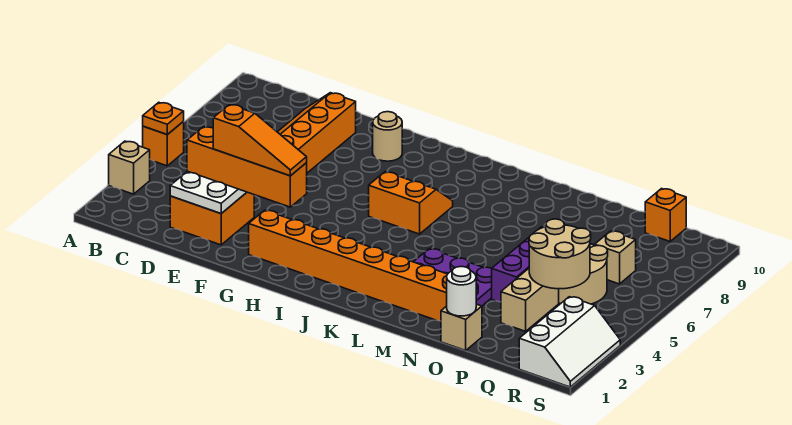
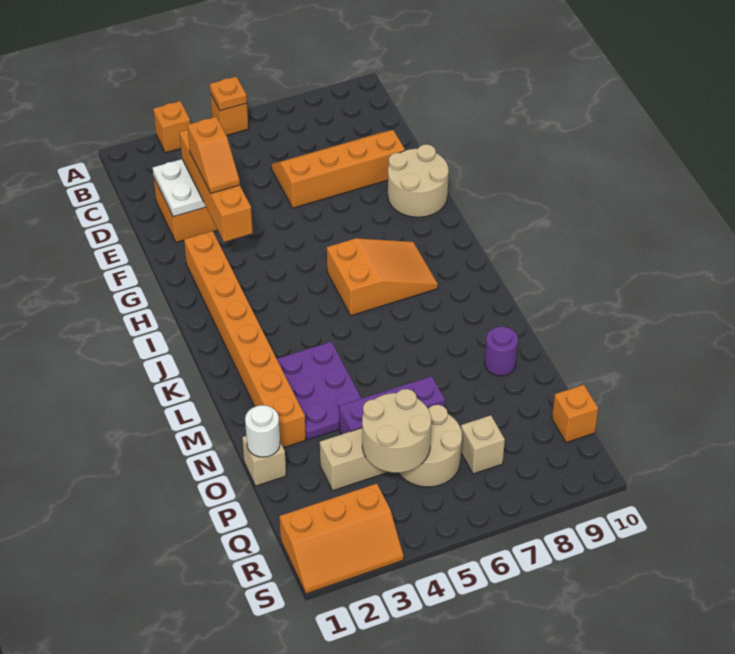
tan 1x1 brick [109,141,150,194] -> orange 1x1 brick [153,101,190,153]
orange 1x3 slope [213,104,307,176] -> orange 1x2 slope [187,117,240,193]
tan 1x1 round brick [373,112,402,161] -> tan 2x2 round brick [388,144,449,217]
orange 2x2 slope [369,172,453,234] -> orange 2x3 slope [327,238,438,316]
none -> purple 1x1 round brick [485,326,518,376]
white 2x3 slope [519,297,620,387] -> orange 2x3 slope [279,483,404,594]

